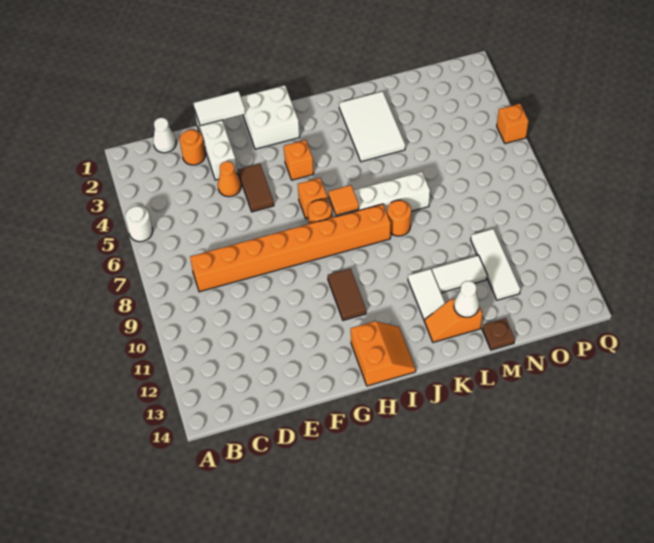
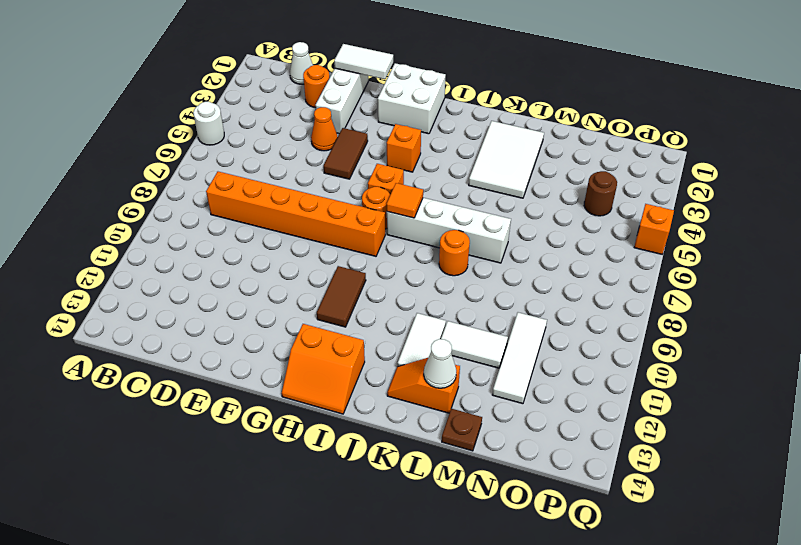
orange 1x8 brick [190,204,391,292] -> orange 1x6 brick [206,172,385,256]
orange 2x2 slope [351,321,416,386] -> orange 2x2 slope turned to [282,324,365,414]
none -> brown 1x1 round brick [584,171,617,216]

